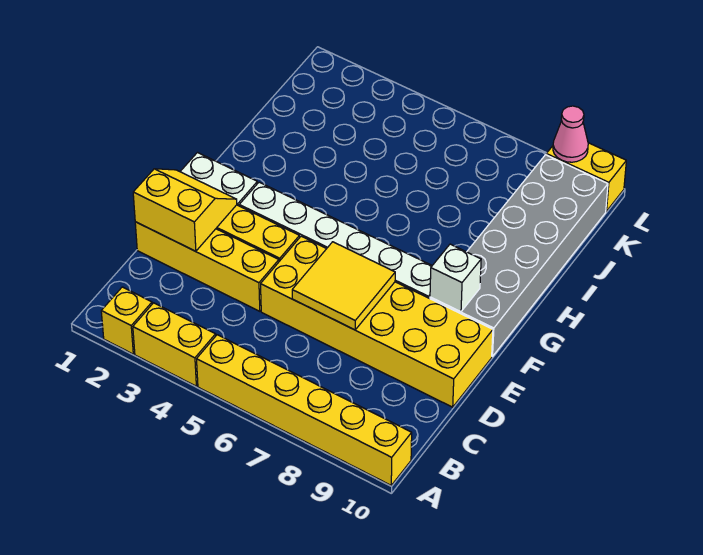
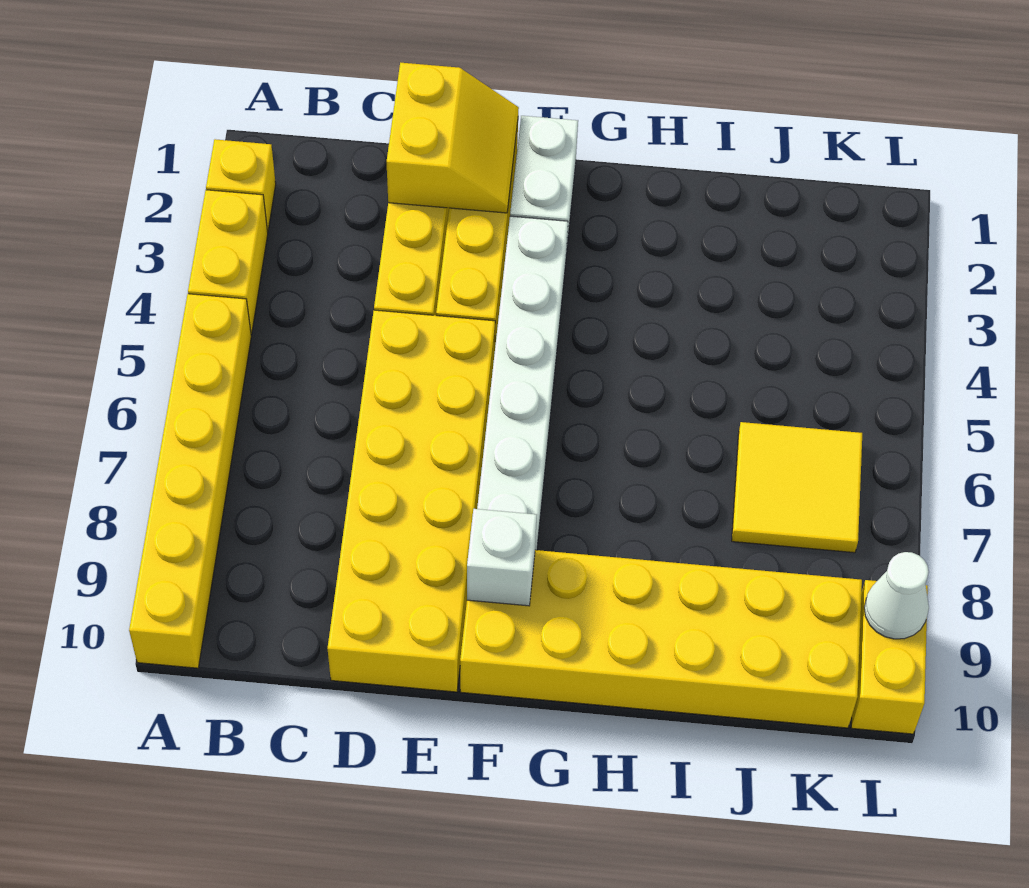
yellow 2x2 tile [292,242,395,330] -> yellow 2x2 tile moved to [732,422,862,553]
grey 2x6 brick [430,155,608,357] -> yellow 2x6 brick [460,550,862,728]
pink 1x1 cone [553,106,588,162] -> white 1x1 cone [864,552,929,639]

